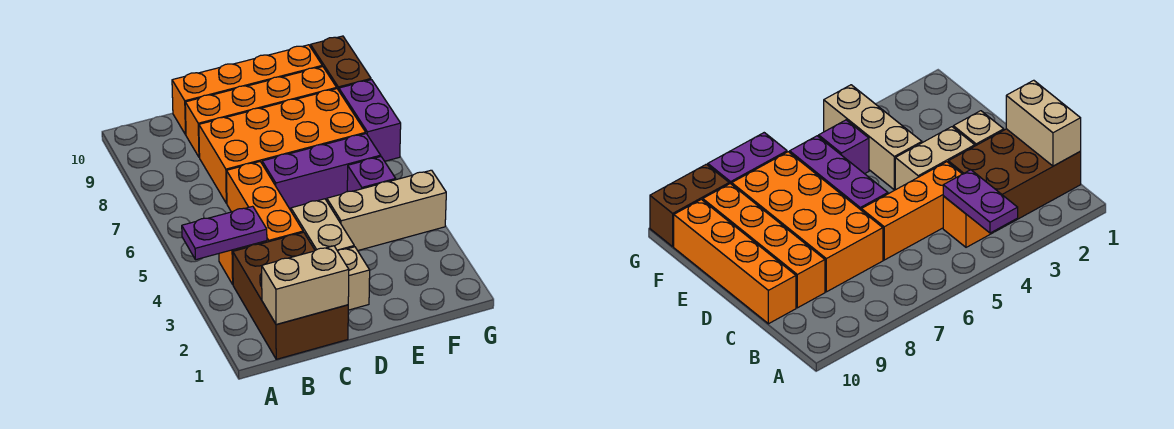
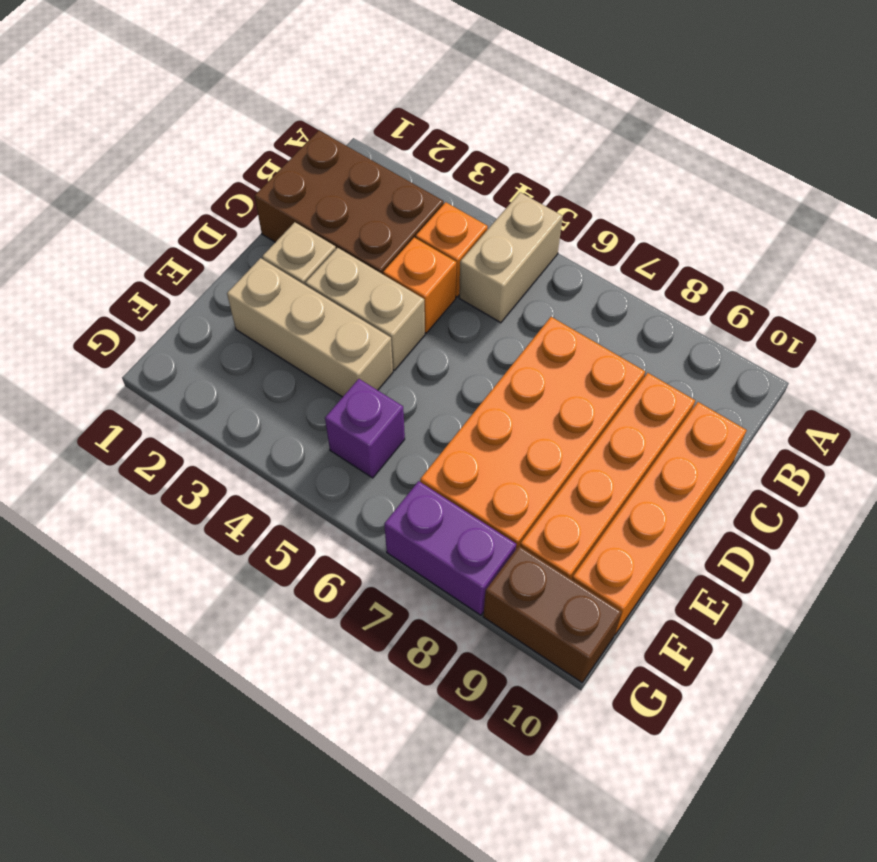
purple 1x2 plate [182,206,267,260] -> none
tan 1x2 brick [262,246,349,325] -> tan 1x2 brick moved to [459,192,563,323]
orange 1x3 brick [227,162,303,242] -> orange 1x1 brick [383,237,456,333]
purple 1x3 brick [262,134,381,210] -> none
tan 1x3 brick [327,170,446,251] -> tan 1x3 brick turned to [227,258,393,397]

